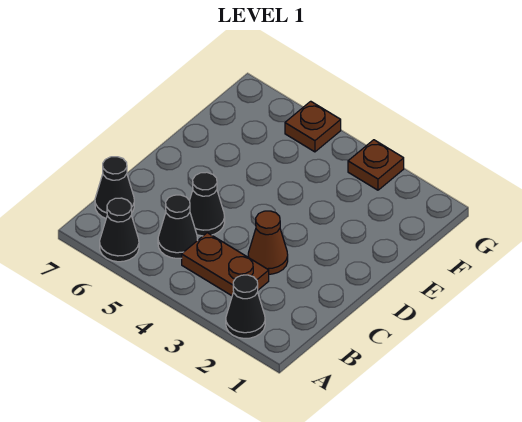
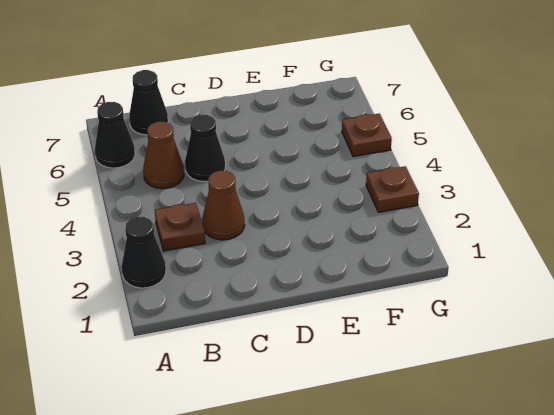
brown 1x2 plate [182,233,269,296] -> brown 1x1 plate [155,203,205,251]
black 1x1 cone [158,195,198,258] -> brown 1x1 cone [143,122,184,189]

